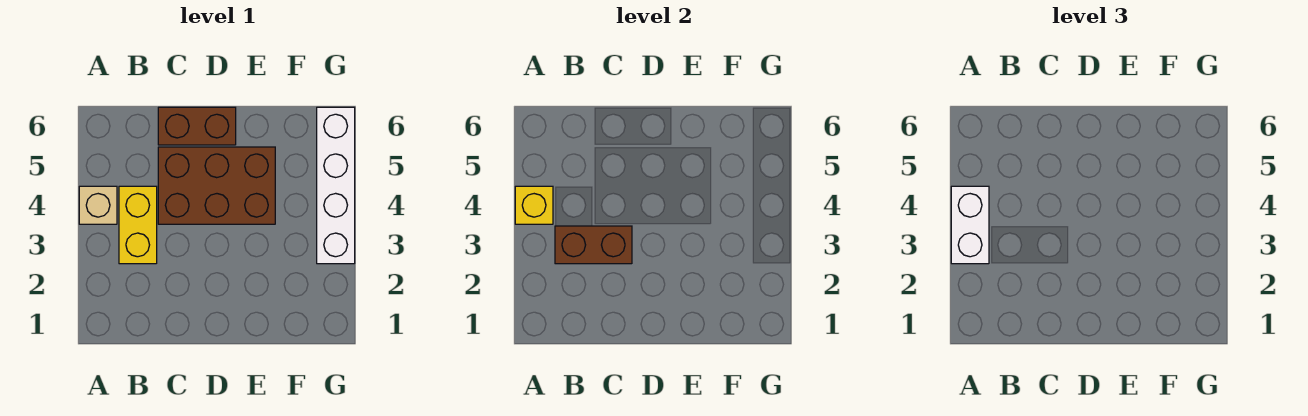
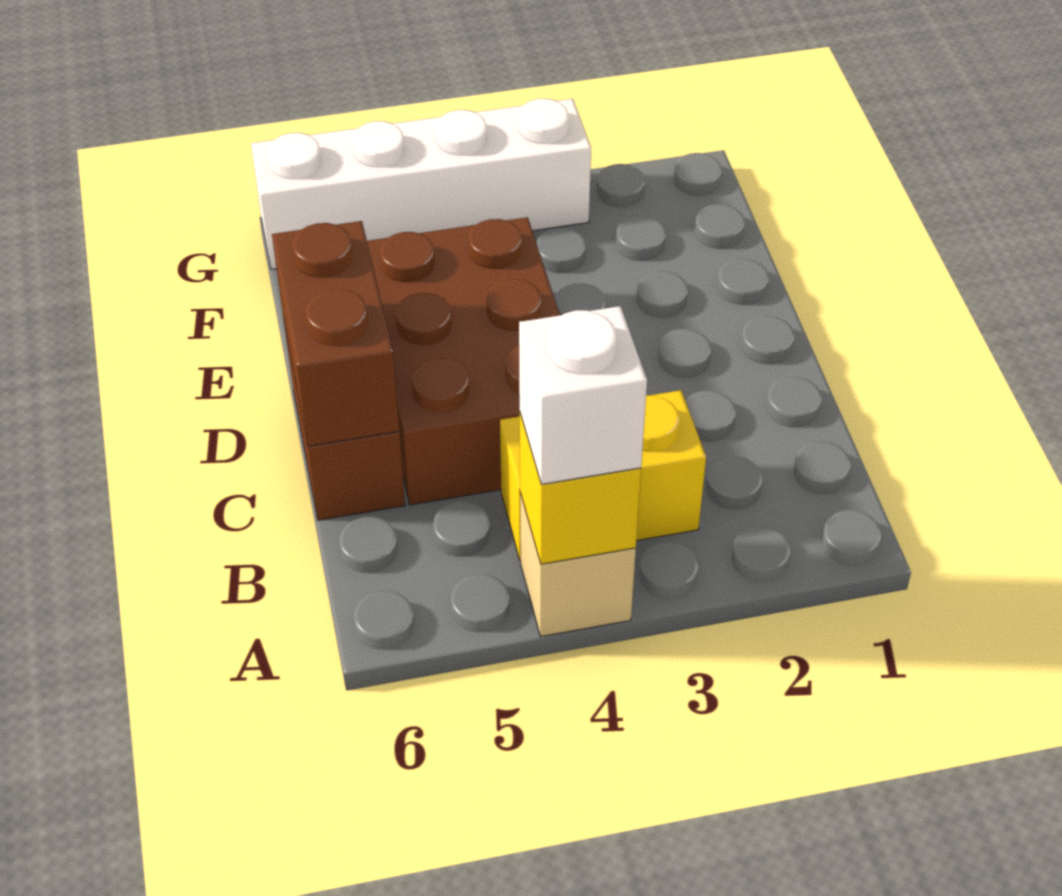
white 1x2 brick [951,186,989,264] -> white 1x1 brick [519,306,647,484]
brown 1x2 brick [555,226,632,264] -> brown 1x2 brick moved to [272,221,399,446]

